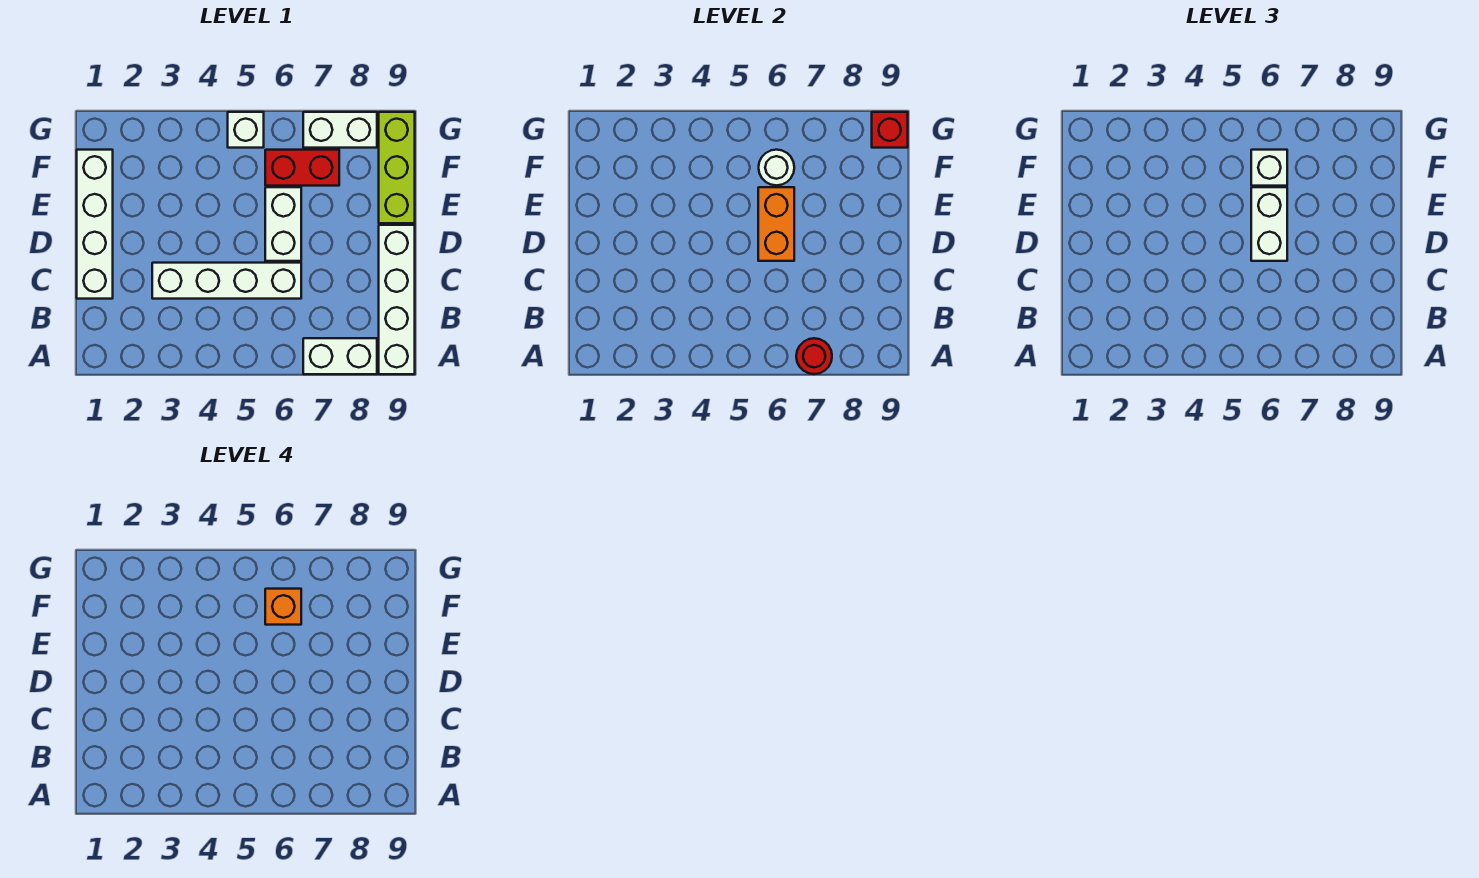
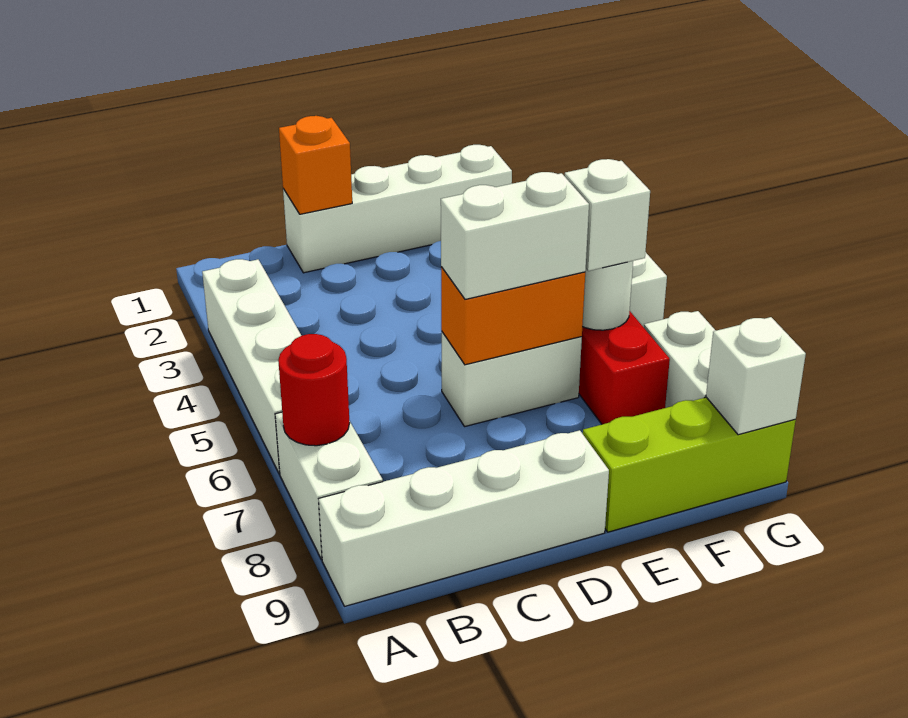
white 1x4 brick [152,263,301,299] -> white 1x4 brick moved to [202,259,301,474]
orange 1x1 brick [265,589,301,625] -> orange 1x1 brick moved to [279,116,352,214]
red 1x1 brick [872,112,908,148] -> white 1x1 brick [706,317,806,435]

